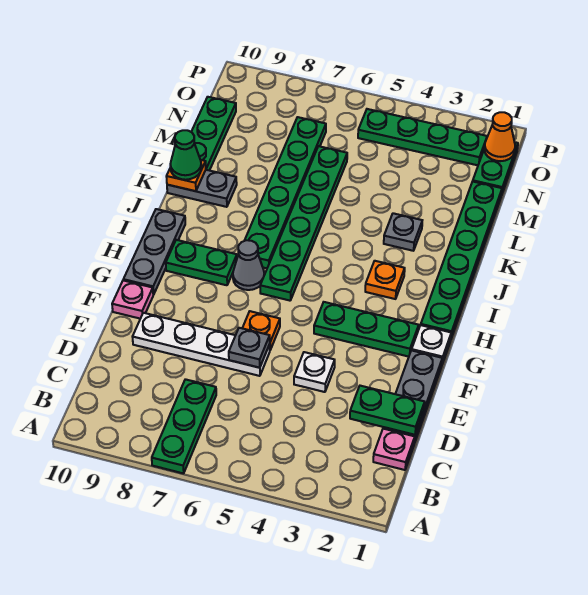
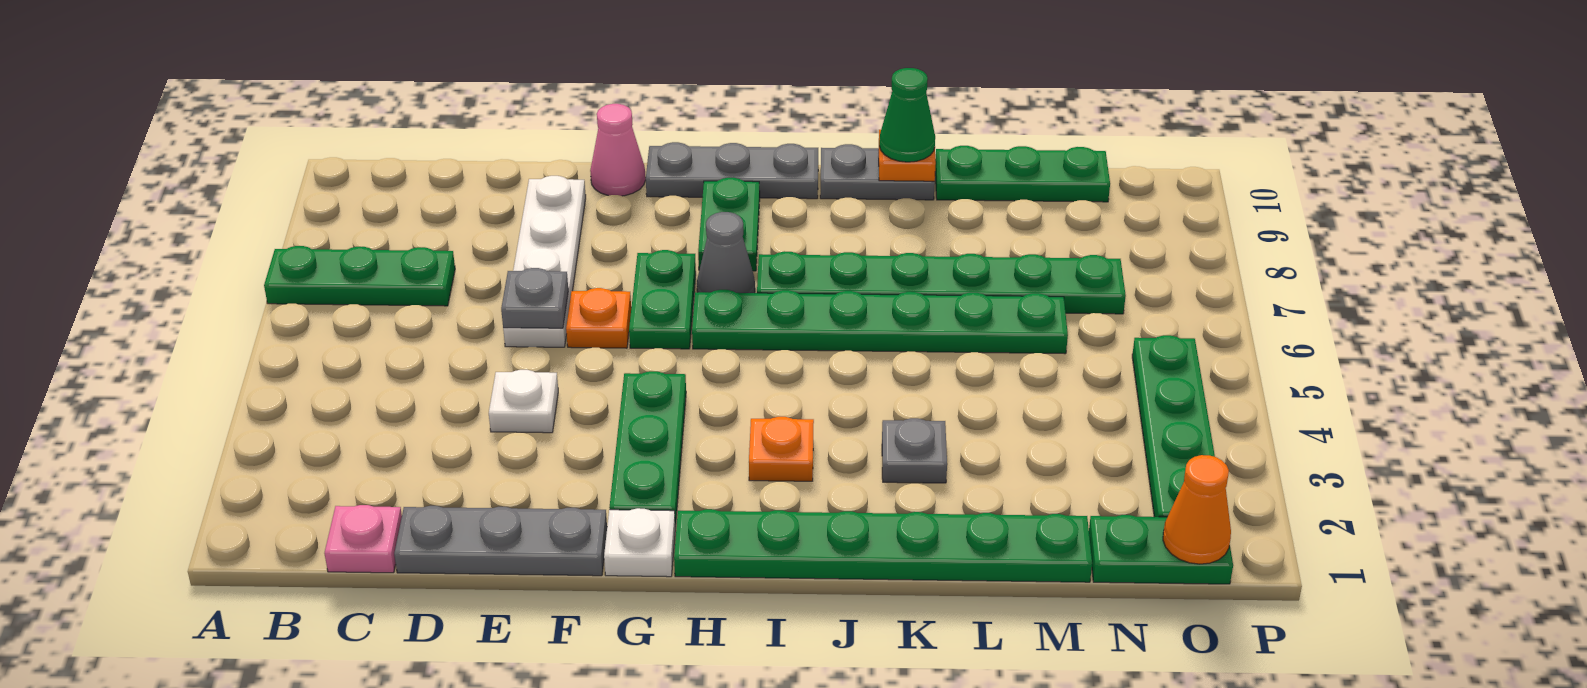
green 1x2 plate [350,386,425,435] -> green 1x2 plate moved to [629,250,696,349]
pink 1x1 plate [112,280,154,319] -> pink 1x1 cone [590,104,646,196]
grey 1x2 plate [167,170,237,207] -> grey 1x2 plate turned to [820,144,935,200]

